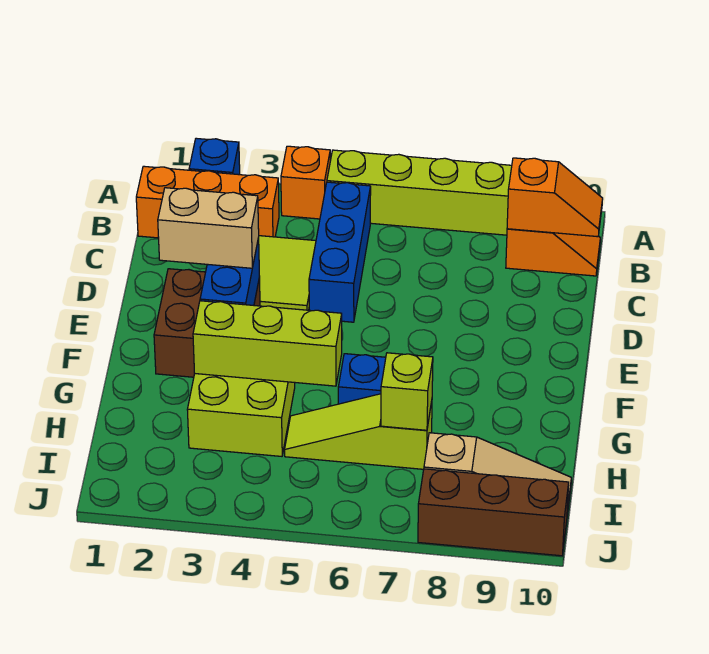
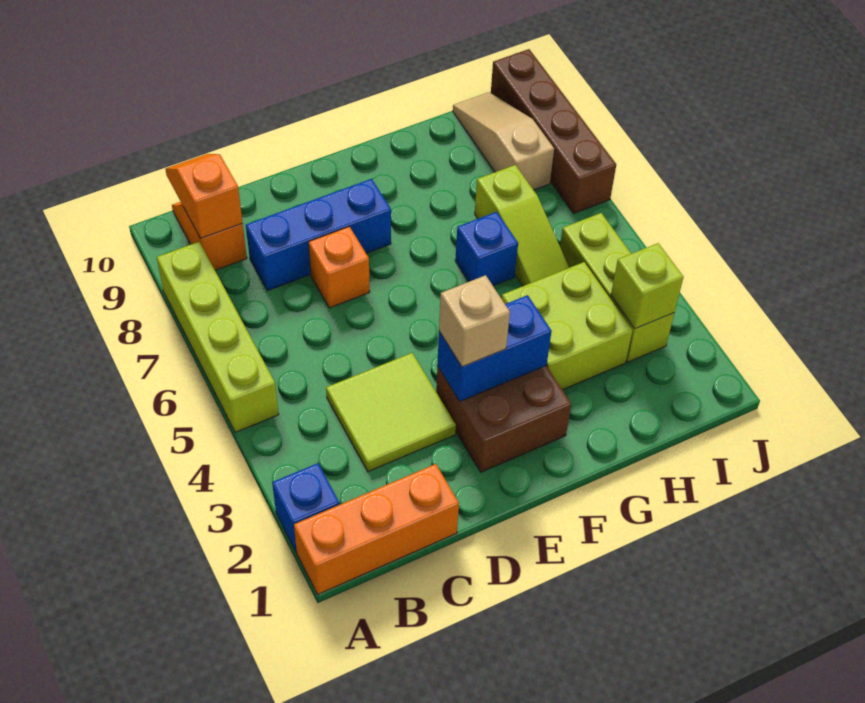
orange 1x1 brick [281,146,330,219] -> orange 1x1 brick moved to [308,227,370,308]
orange 1x3 brick [136,166,279,238] -> orange 1x3 brick turned to [294,464,459,594]
blue 1x3 brick [309,182,371,322] -> blue 1x3 brick moved to [246,179,391,291]
tan 1x2 brick [158,188,259,268] -> tan 1x1 brick [439,275,510,367]
lime 1x3 brick [193,301,342,386] -> lime 1x3 brick moved to [560,213,674,362]
lime 1x1 brick [381,353,433,430] -> lime 1x1 brick moved to [611,243,684,329]
brown 1x3 brick [418,469,569,556] -> brown 1x4 brick [491,49,616,213]

